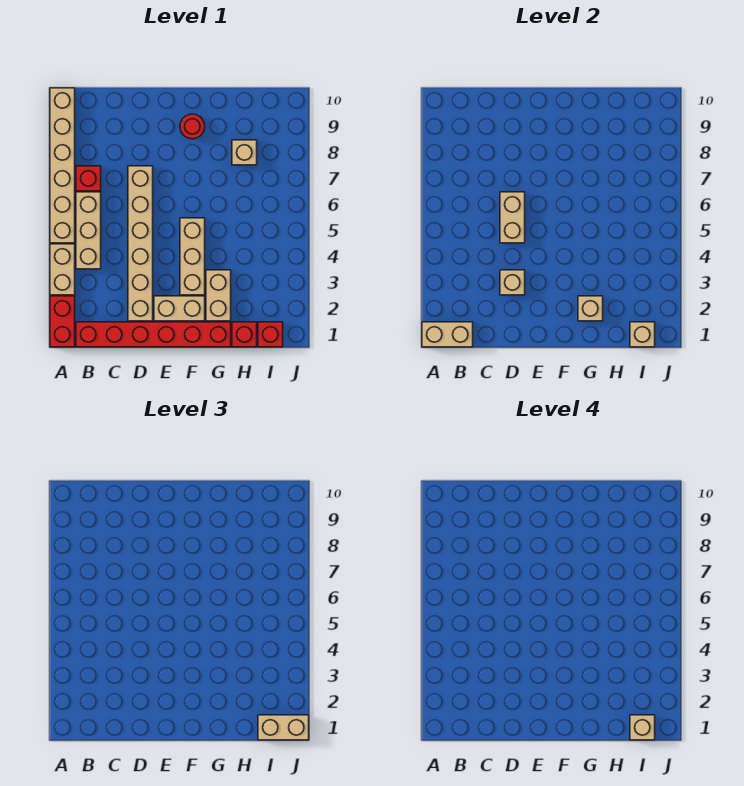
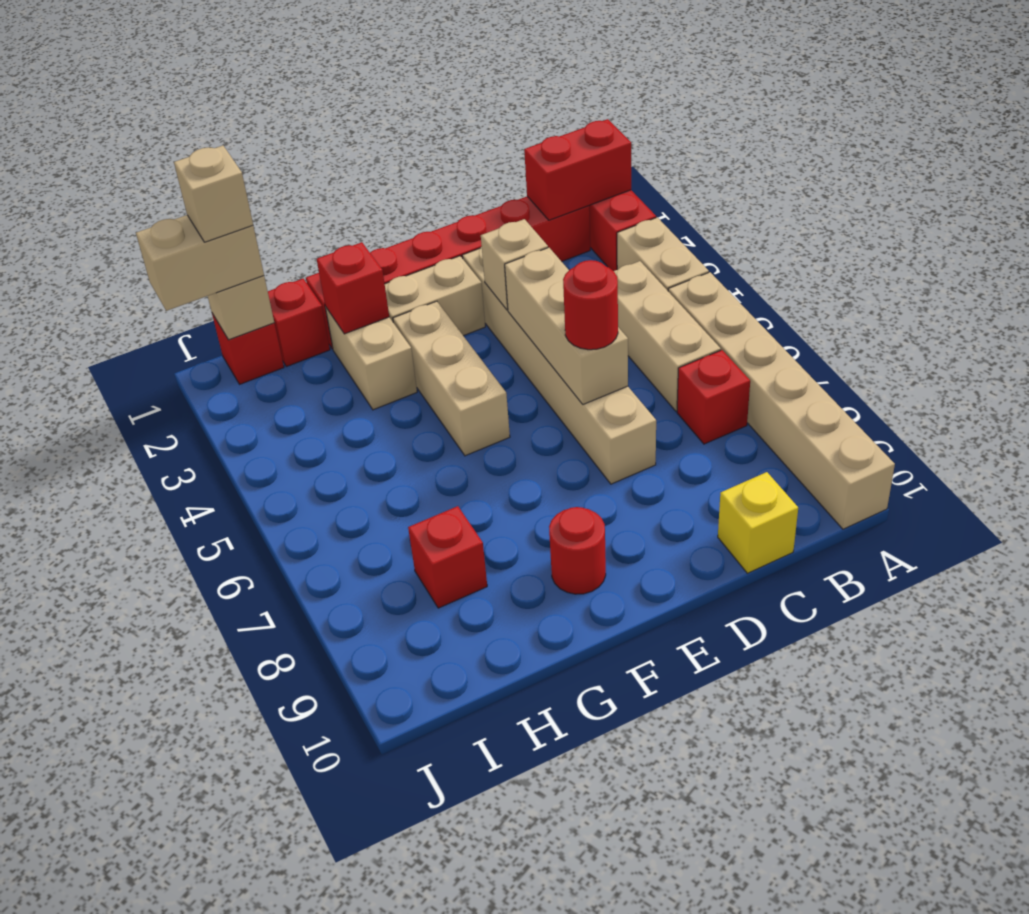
tan 1x2 brick [422,322,473,347] -> red 1x2 brick [524,119,631,220]
none -> yellow 1x1 brick [718,472,798,573]
tan 1x2 brick [500,192,525,243] -> tan 1x3 brick [505,248,628,404]
none -> red 1x1 round brick [563,260,618,350]
tan 1x1 brick [578,296,603,321] -> red 1x1 brick [317,242,389,334]
tan 1x1 brick [232,140,257,165] -> red 1x1 brick [408,506,487,608]

